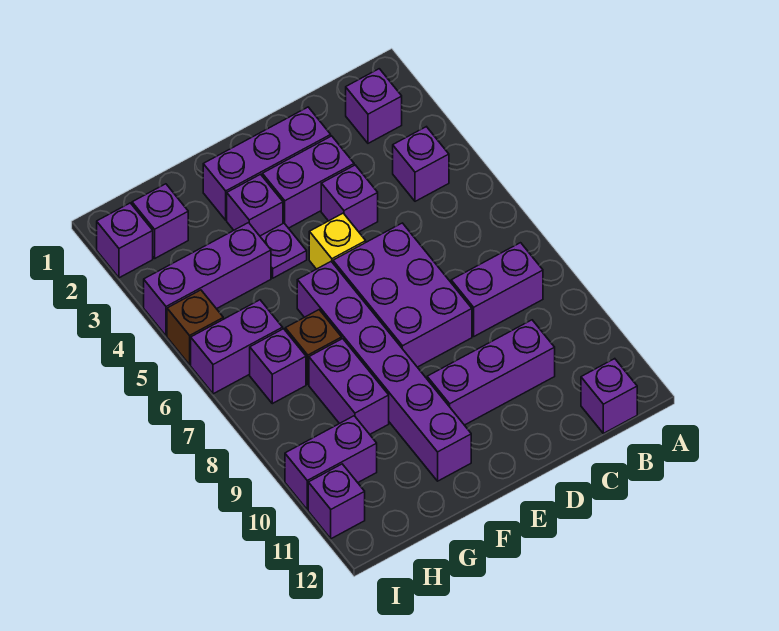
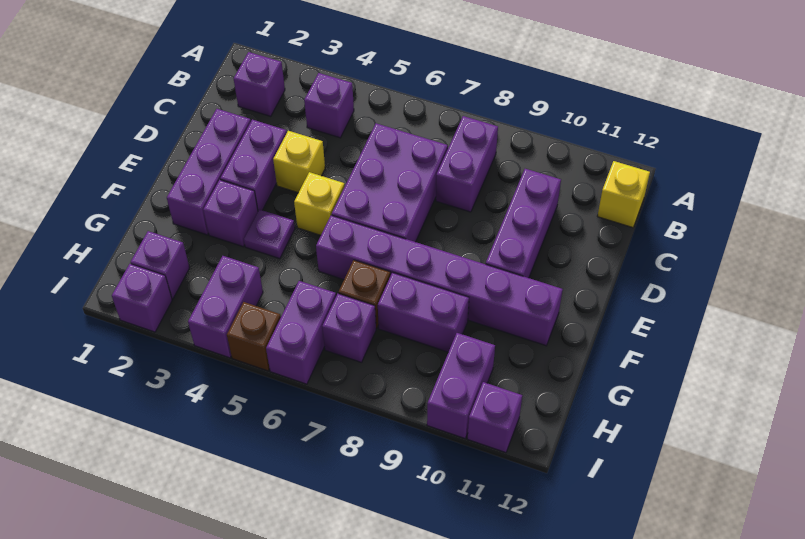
purple 1x1 brick [581,359,637,433] -> yellow 1x1 brick [597,161,650,228]
purple 1x1 brick [321,165,378,232] -> yellow 1x1 brick [273,131,325,193]
purple 2x3 brick [333,223,472,367] -> purple 2x3 brick turned to [332,123,448,242]
purple 1x3 brick [144,223,271,336] -> purple 1x2 brick [188,256,263,358]

